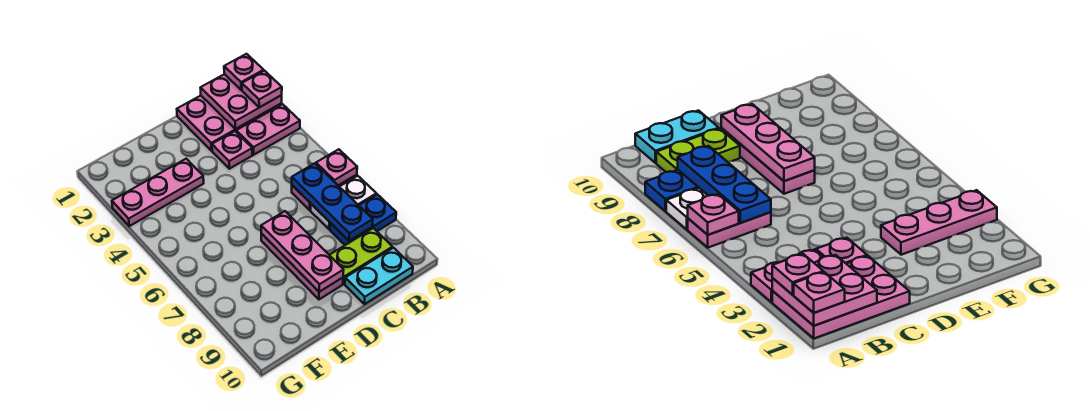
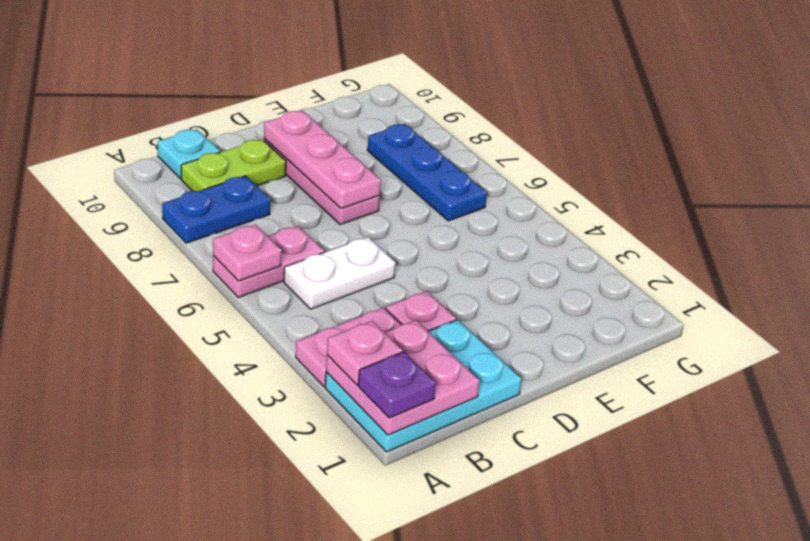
pink 2x3 plate [177,96,282,151] -> cyan 2x3 plate [325,320,522,452]
pink 1x1 plate [224,54,264,90] -> purple 1x1 plate [358,352,436,418]
white 1x2 plate [311,176,376,229] -> white 1x2 plate moved to [284,237,396,309]
blue 1x3 plate [292,163,373,241] -> blue 1x3 plate moved to [368,124,487,221]
cyan 1x2 plate [345,248,413,304] -> cyan 1x1 plate [158,129,220,179]
pink 1x3 plate [112,159,204,226] -> none

